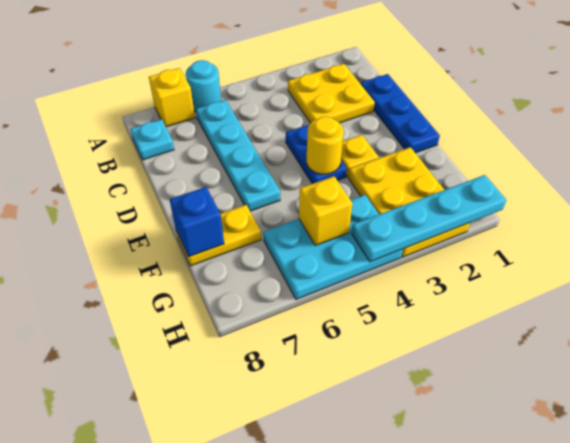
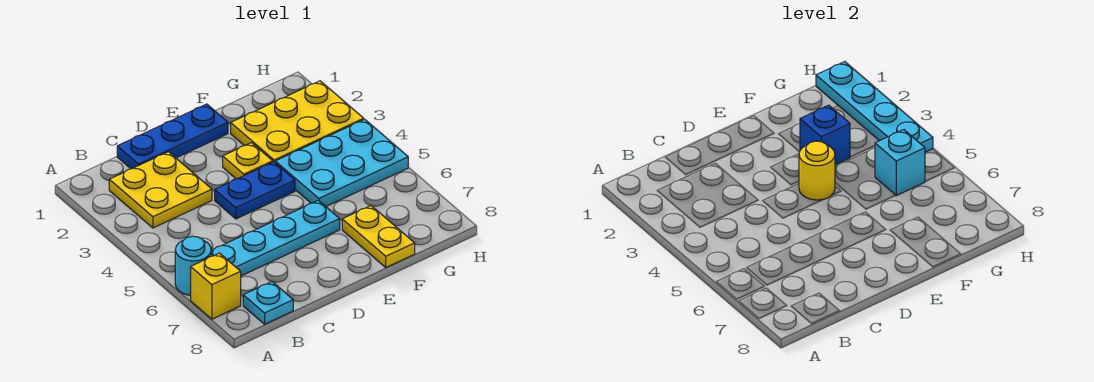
blue 1x1 brick [170,187,224,257] -> blue 1x1 brick moved to [800,105,850,165]
cyan 2x3 plate [263,195,403,299] -> cyan 2x3 plate turned to [275,119,408,206]
yellow 1x1 brick [299,176,353,245] -> cyan 1x1 brick [875,130,925,195]

